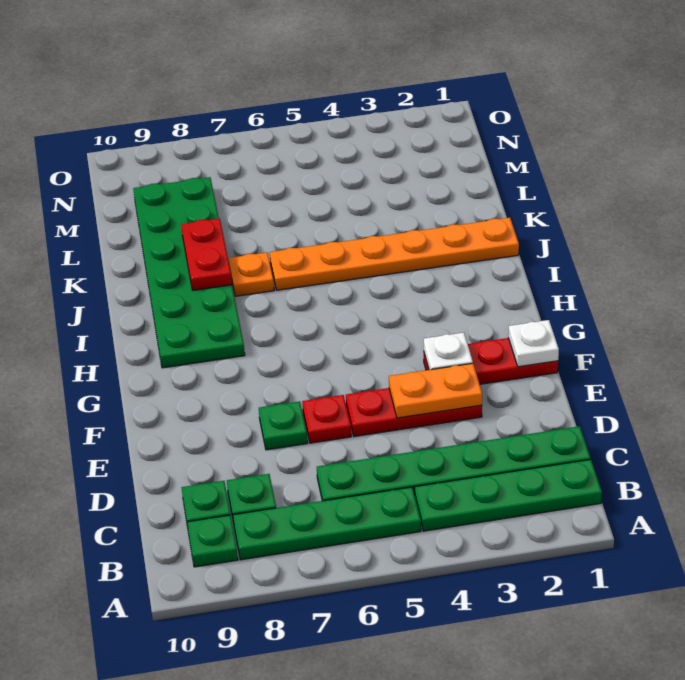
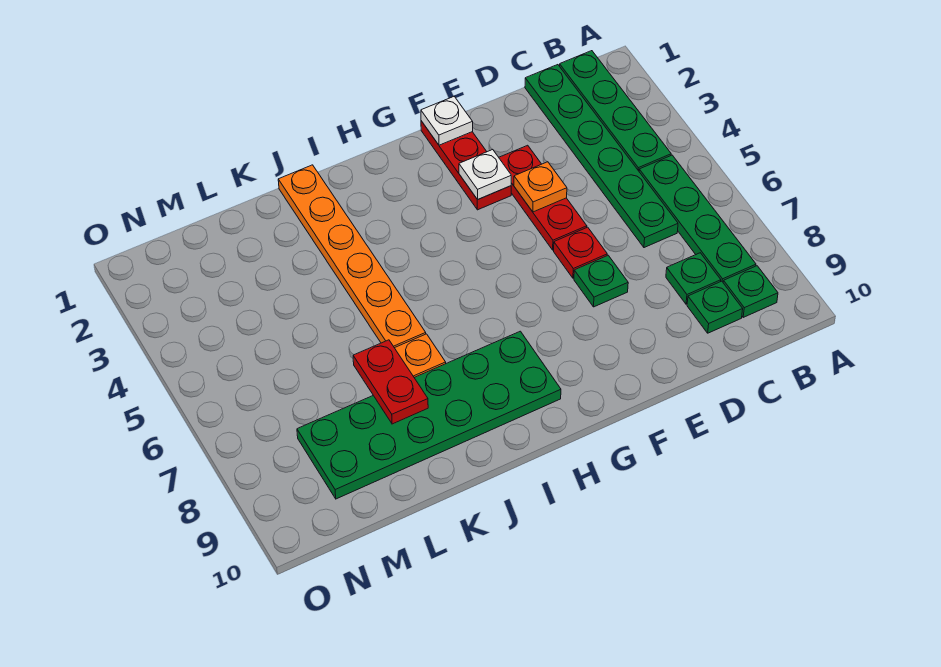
orange 1x2 plate [389,363,482,418] -> orange 1x1 plate [514,162,567,212]
red 1x2 plate [181,219,232,290] -> red 1x2 plate turned to [353,340,428,424]

